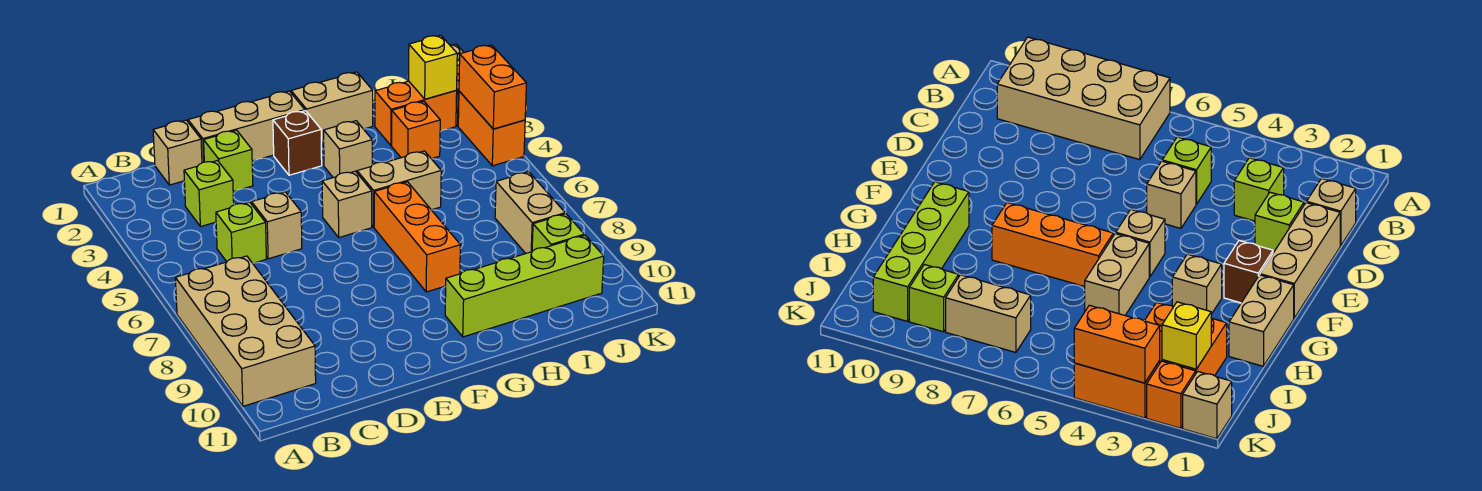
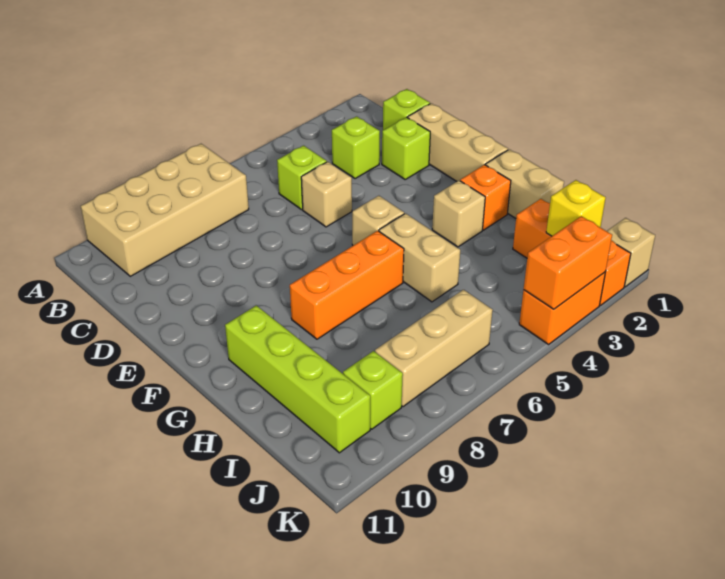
tan 1x1 brick [153,120,202,185] -> lime 1x1 brick [383,89,430,130]
brown 1x1 brick [273,111,322,175] -> none
orange 1x1 brick [392,101,440,159] -> orange 1x1 brick moved to [460,165,511,230]
tan 1x2 brick [495,172,565,253] -> tan 1x3 brick [375,290,493,407]

